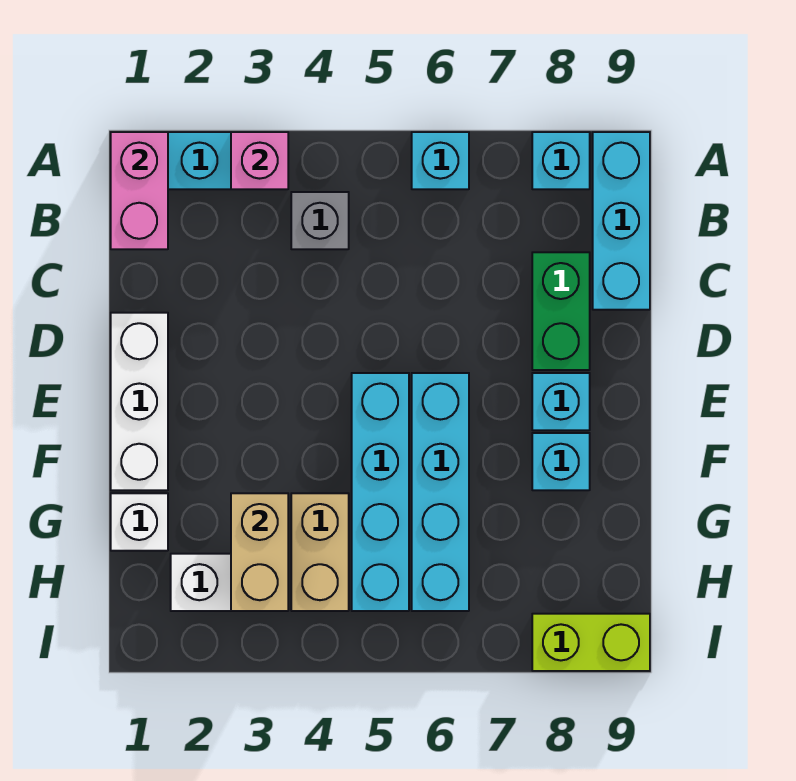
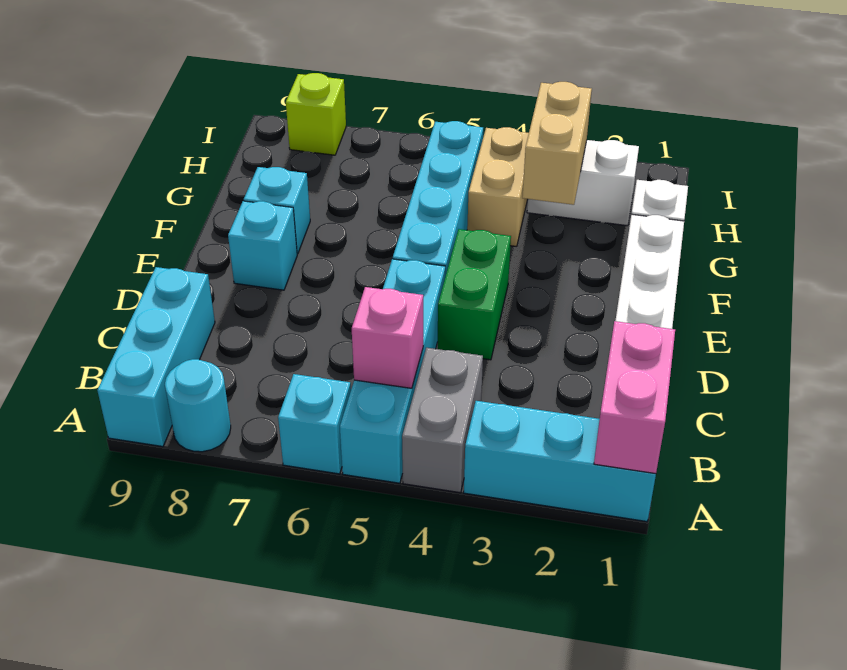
pink 1x1 brick [231,132,288,189] -> pink 1x1 brick moved to [352,287,423,388]
cyan 1x1 brick [532,132,590,189] -> cyan 1x1 round brick [165,359,231,452]
grey 1x1 brick [291,192,349,249] -> grey 1x2 brick [402,348,483,493]
green 1x2 brick [532,252,590,370] -> green 1x2 brick moved to [438,229,511,360]
cyan 1x4 brick [412,373,469,611] -> cyan 1x4 brick moved to [340,259,445,483]
lime 1x2 brick [532,614,650,671] -> lime 1x1 brick [286,73,346,155]

